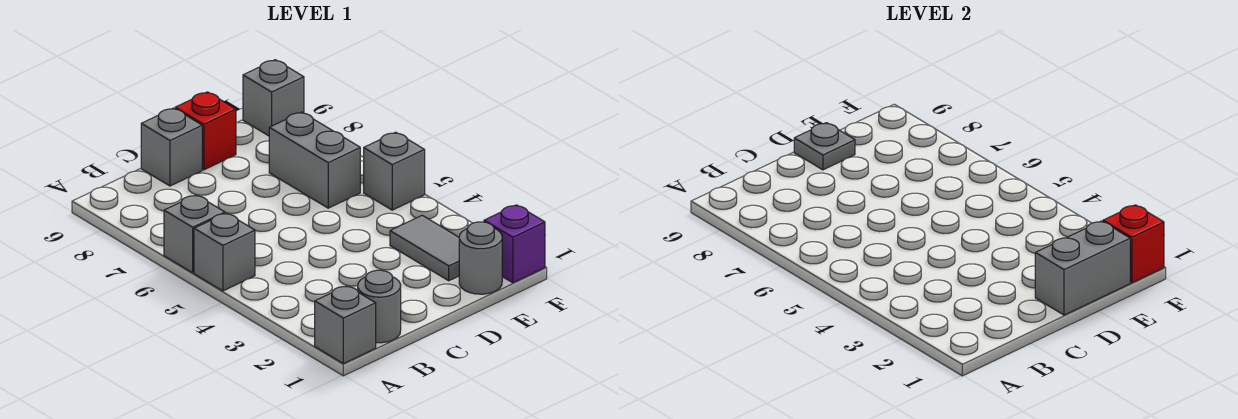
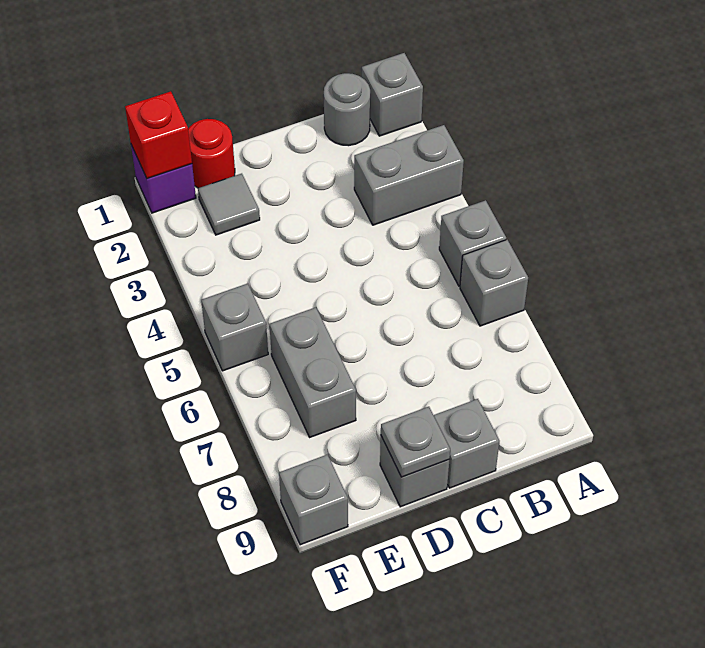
grey 1x2 brick [1035,221,1130,315] -> grey 1x2 brick moved to [354,125,464,225]
red 1x1 brick [175,92,236,170] -> grey 1x1 brick [380,436,450,507]
grey 1x1 round brick [459,222,502,294] -> red 1x1 round brick [188,119,235,188]
grey 1x2 tile [390,215,459,281] -> grey 1x1 tile [198,174,260,235]

